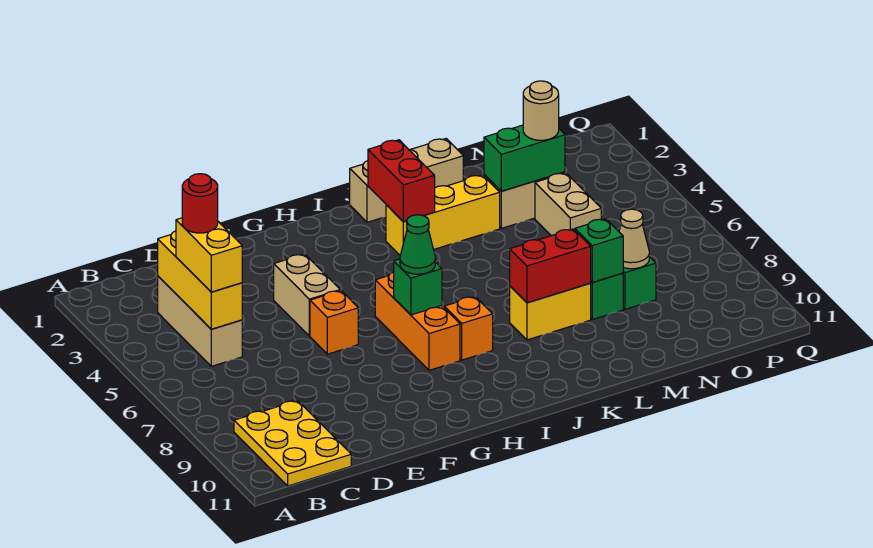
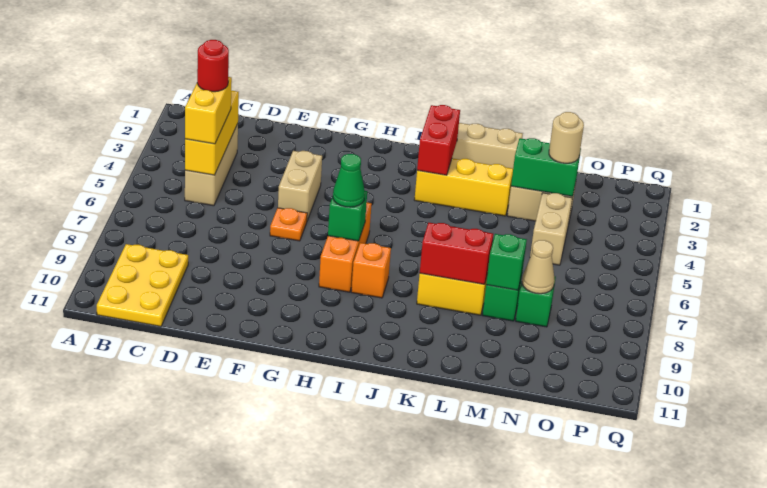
orange 1x1 brick [310,290,358,354] -> orange 1x1 plate [270,208,307,241]

